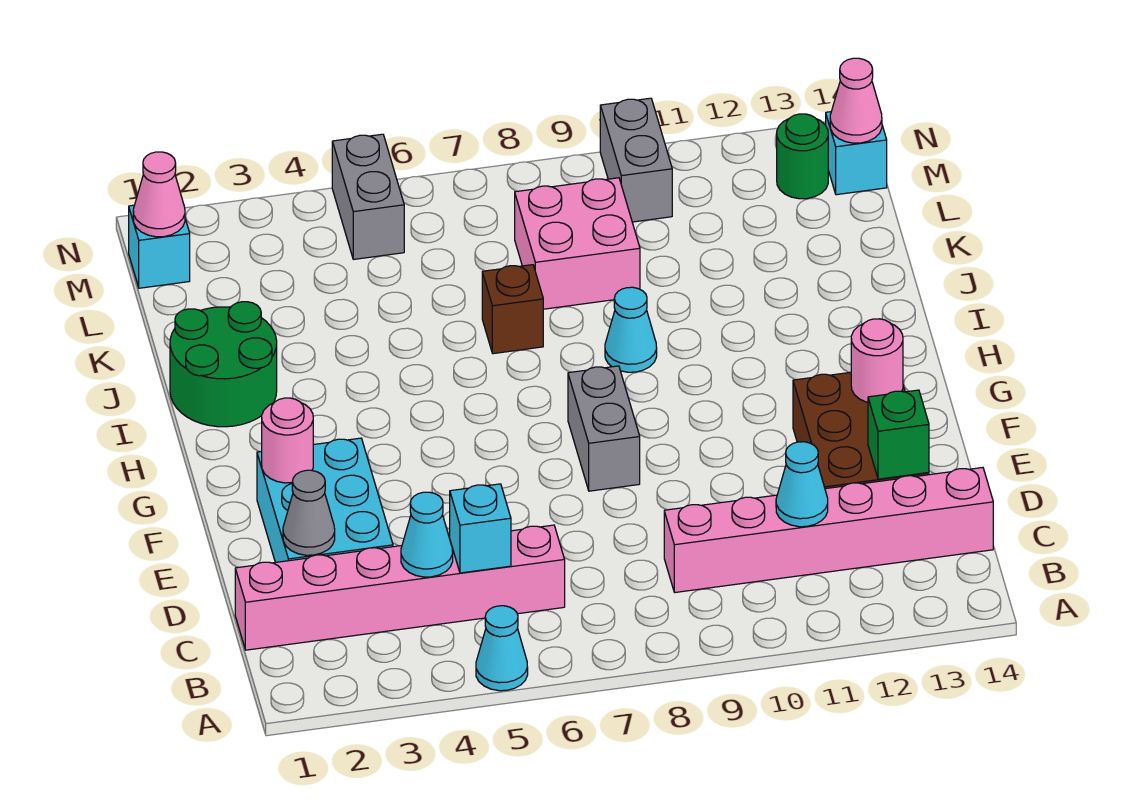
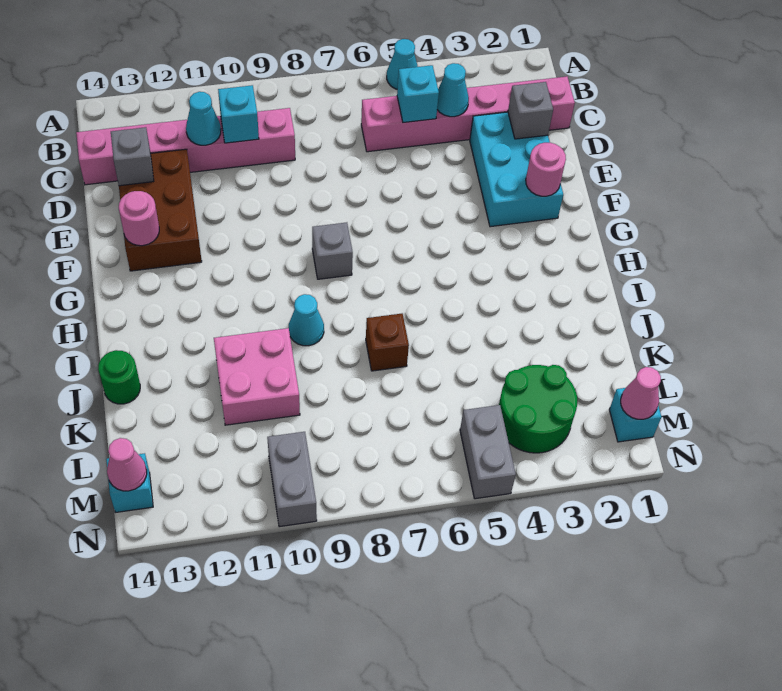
none -> cyan 1x1 brick [218,85,259,143]
grey 1x1 cone [283,470,335,555] -> grey 1x1 brick [508,82,553,139]
green 1x1 brick [868,390,929,479] -> grey 1x1 brick [111,127,154,186]
grey 1x2 brick [568,366,640,491] -> grey 1x1 brick [312,222,353,279]
green 2x2 round brick [170,302,277,427] -> green 2x2 round brick moved to [499,365,577,453]
pink 2x2 brick [515,178,640,309] -> pink 2x2 brick moved to [214,328,300,425]
green 1x1 round brick [777,114,828,199] -> green 1x1 round brick moved to [98,350,140,404]

